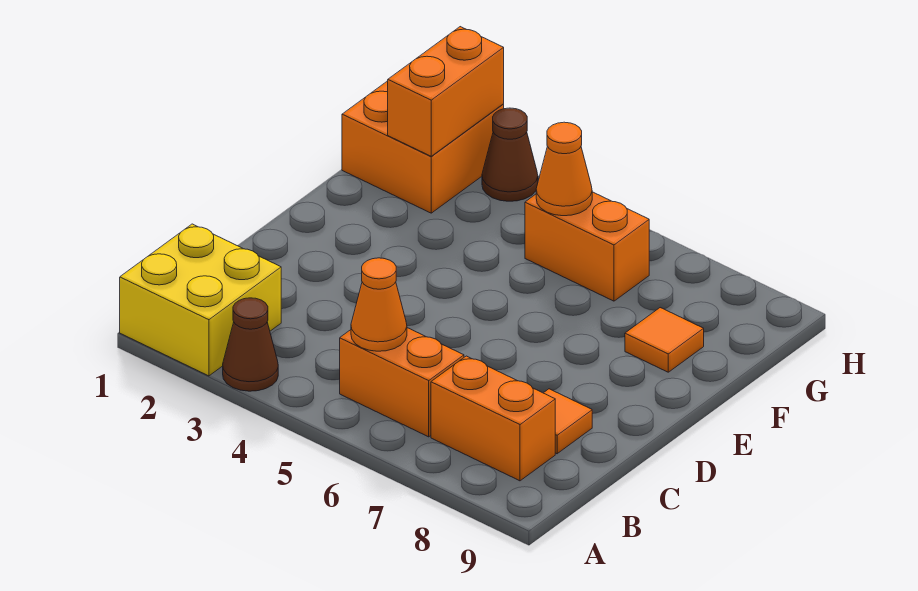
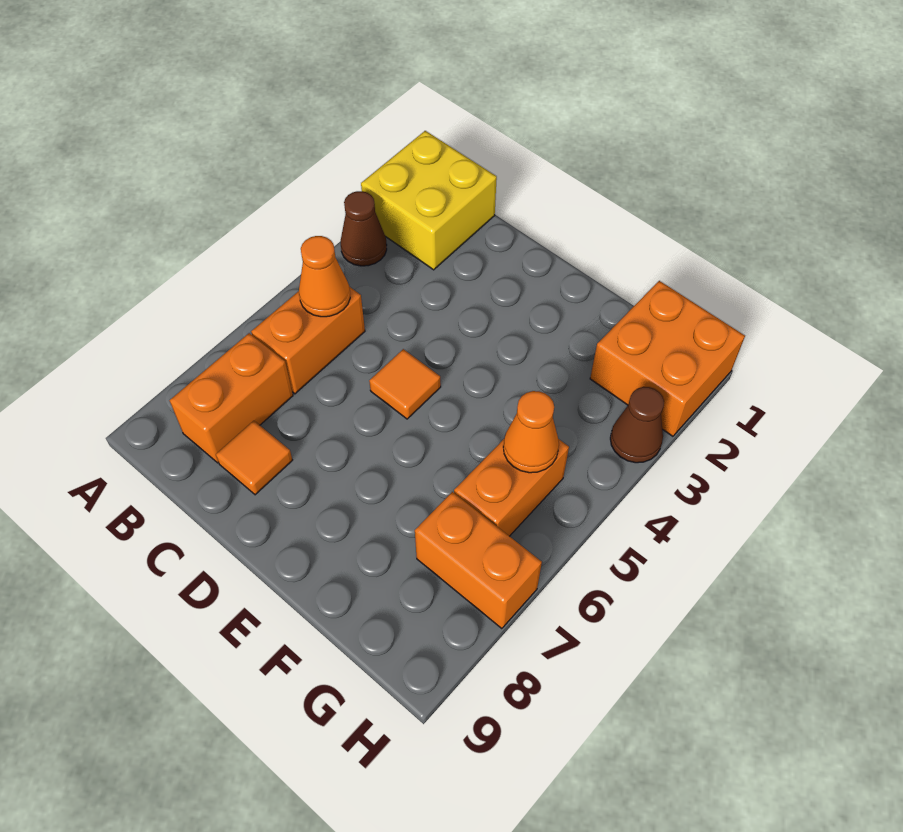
orange 1x1 tile [625,308,704,372] -> orange 1x1 tile moved to [369,349,441,419]
orange 1x2 brick [388,27,504,156] -> orange 1x2 brick moved to [415,492,542,629]

